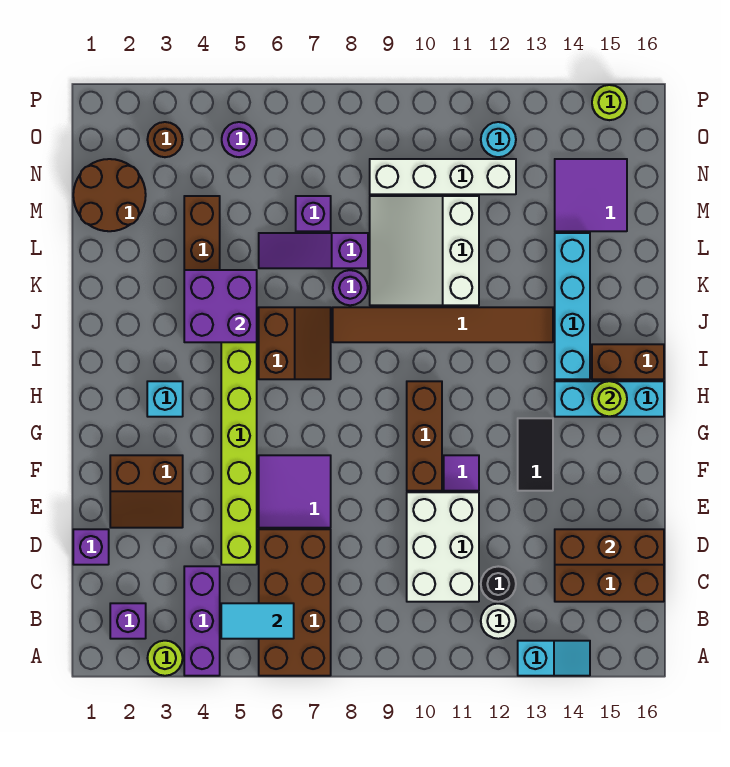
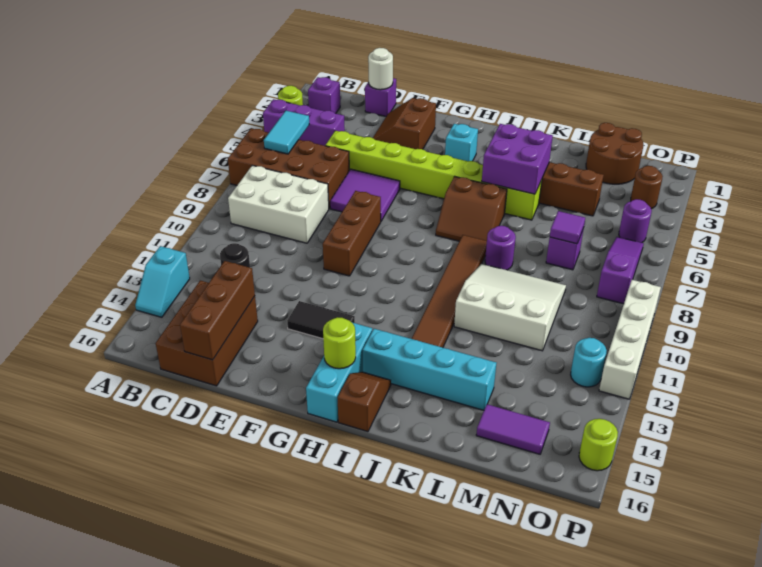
white 1x1 round brick [481,604,516,639] -> white 1x1 round brick moved to [368,48,393,90]
white 2x3 brick [407,492,479,602] -> white 2x3 brick moved to [228,165,329,243]
brown 1x3 brick [407,381,442,491] -> brown 1x3 brick turned to [323,191,381,276]
purple 1x1 tile [444,455,479,491] -> purple 1x1 tile moved to [550,211,585,244]
brown 1x2 brick [592,344,664,379] -> brown 1x2 slope [337,372,391,432]
purple 1x3 slope [259,233,368,268] -> purple 1x3 slope moved to [597,237,644,304]
purple 2x2 tile [555,159,627,231] -> purple 1x2 tile [476,404,550,454]
white 1x4 brick [370,159,516,194] -> white 1x4 brick moved to [599,280,661,399]

